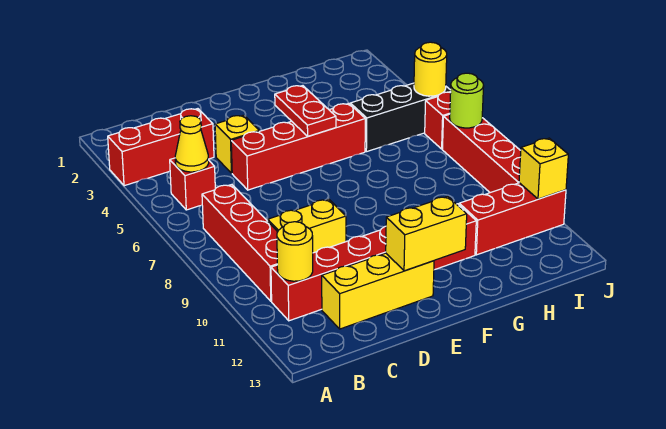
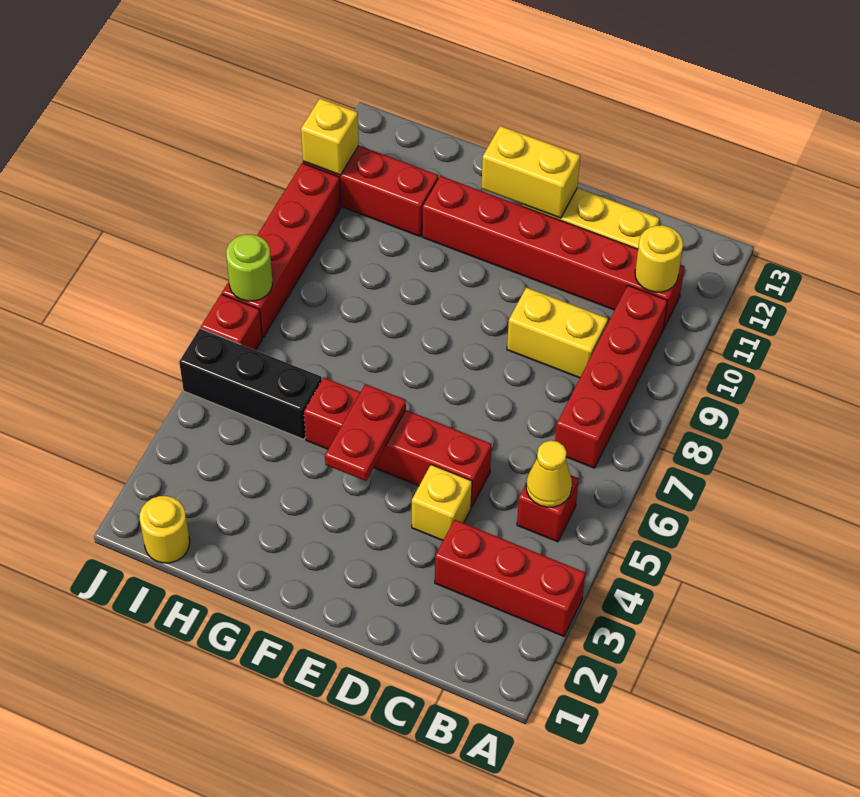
yellow 1x1 round brick [414,42,447,96] -> yellow 1x1 round brick moved to [140,496,190,563]

